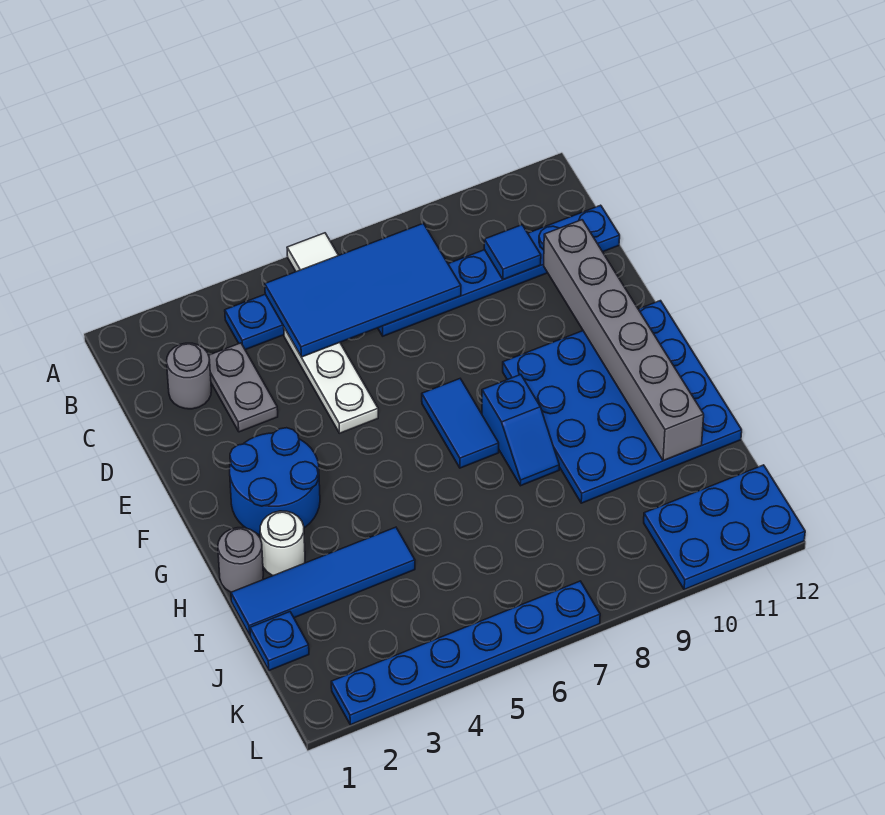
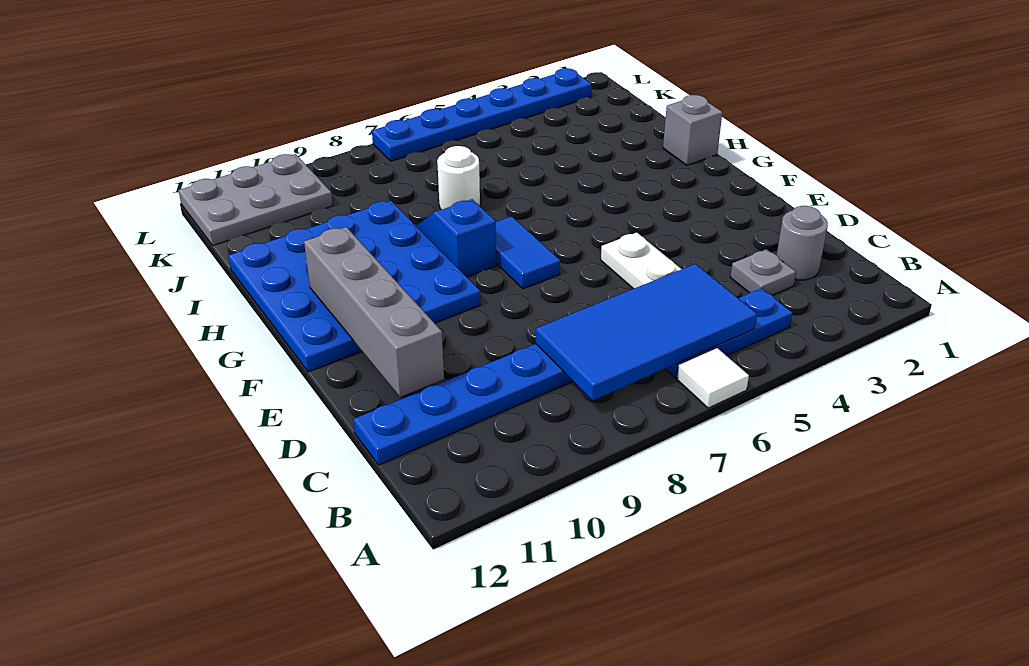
grey 1x2 plate [209,343,278,432] -> grey 1x1 plate [730,249,796,295]
blue 1x1 tile [484,225,541,280] -> none
grey 1x6 brick [544,220,704,461] -> grey 1x4 brick [304,227,444,397]
blue 2x2 round brick [230,428,320,535] -> none
grey 1x1 round brick [218,528,263,592] -> grey 1x1 brick [663,95,722,165]
white 1x1 round brick [260,511,305,576] -> white 1x1 round brick moved to [437,146,480,210]
blue 1x4 tile [231,527,415,635] -> none
blue 1x1 plate [250,612,309,670] -> none
blue 2x3 plate [644,465,805,590] -> grey 2x3 plate [178,154,333,245]

